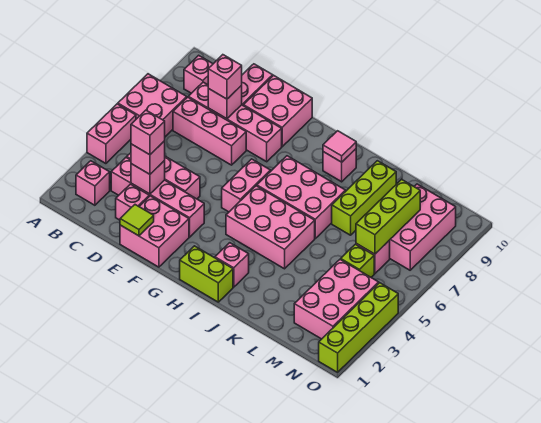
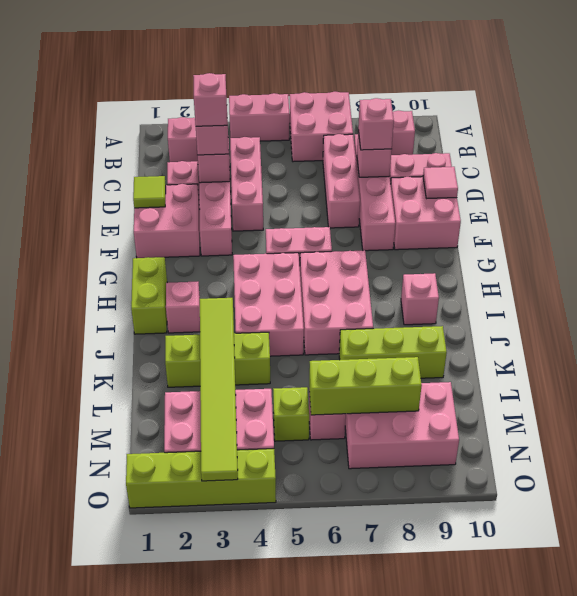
pink 1x1 tile [323,131,356,162] -> pink 1x1 tile moved to [423,167,458,198]
none -> lime 1x6 tile [200,298,238,481]
none -> lime 1x3 brick [165,332,270,387]

